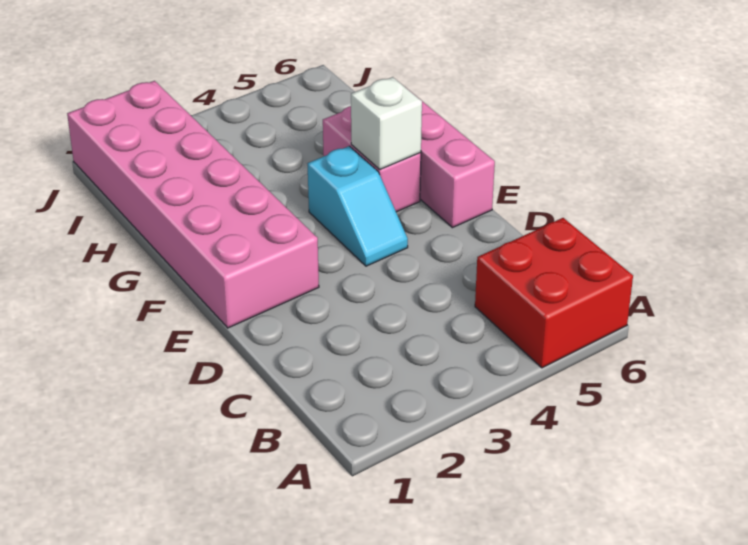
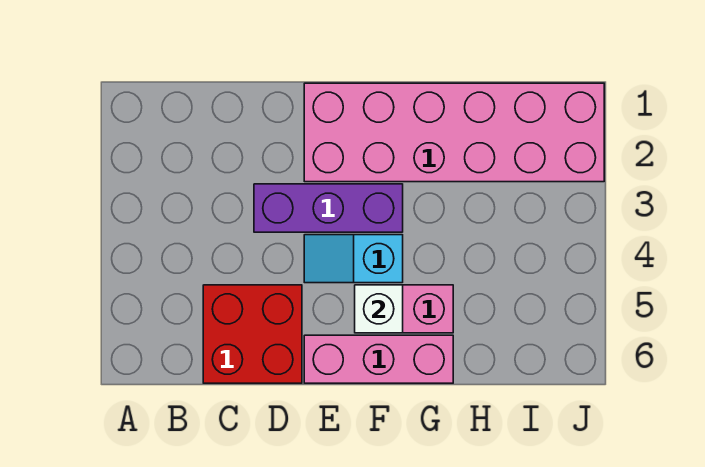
red 2x2 brick [475,218,633,368] -> red 2x2 brick moved to [203,285,302,383]
none -> purple 1x3 brick [254,184,403,232]

